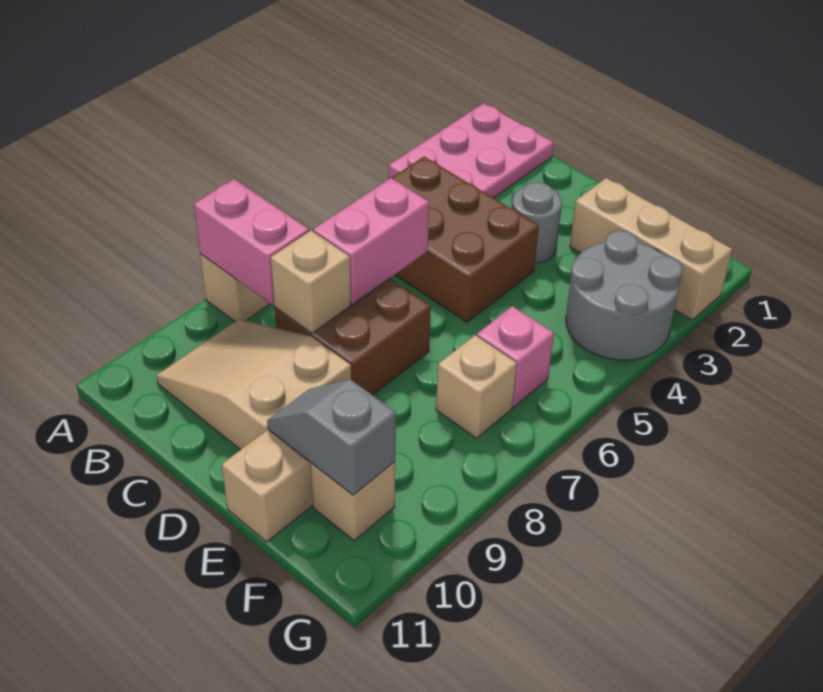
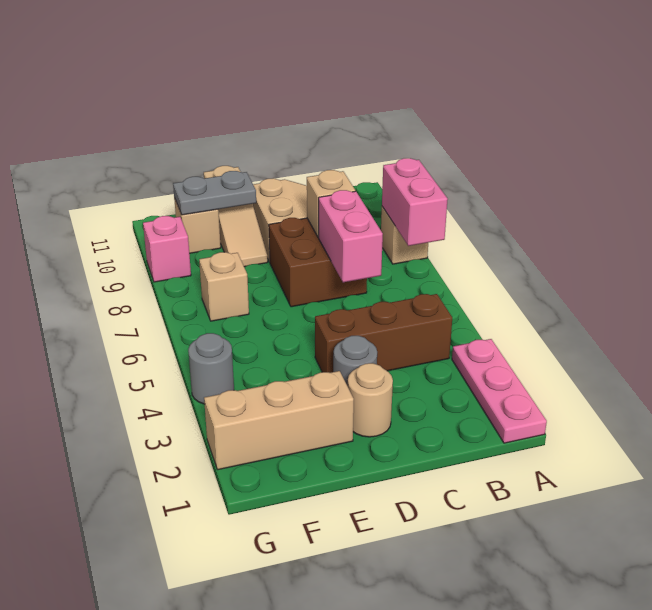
pink 2x3 plate [389,103,554,198] -> pink 1x3 plate [452,339,547,443]
pink 1x2 brick [194,179,309,305] -> pink 1x2 brick turned to [382,158,448,246]
brown 2x3 brick [392,157,539,322] -> brown 1x3 brick [315,294,452,373]
none -> tan 1x1 round brick [348,363,393,437]
grey 1x2 slope [267,380,396,495] -> grey 1x2 plate [173,171,256,215]
grey 2x2 round brick [566,231,683,360] -> grey 1x1 round brick [188,333,234,404]
pink 1x1 brick [477,306,554,407] -> pink 1x1 brick moved to [143,216,191,282]

